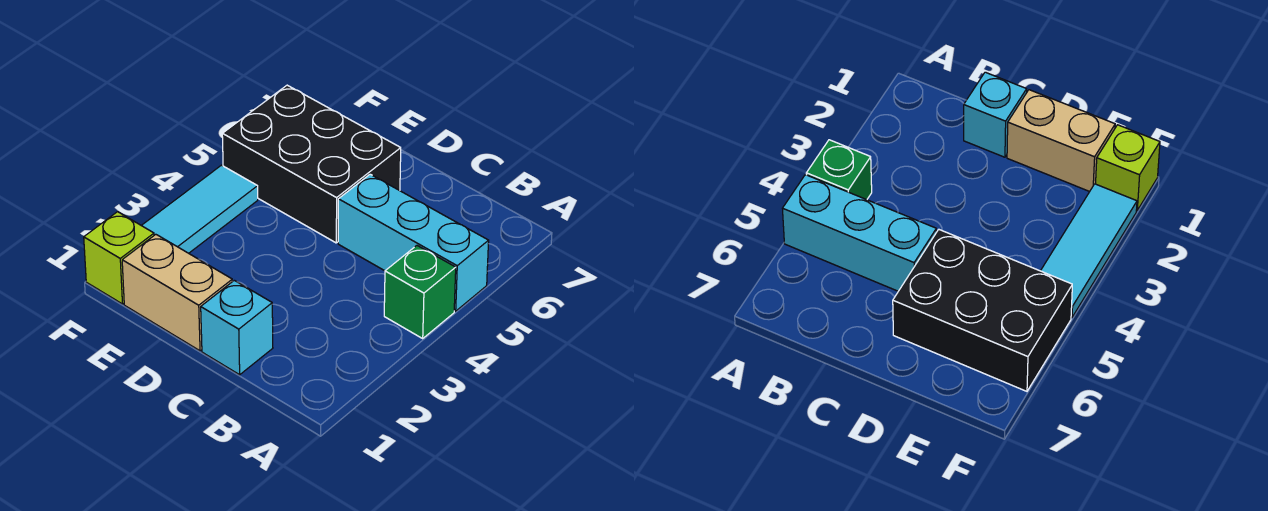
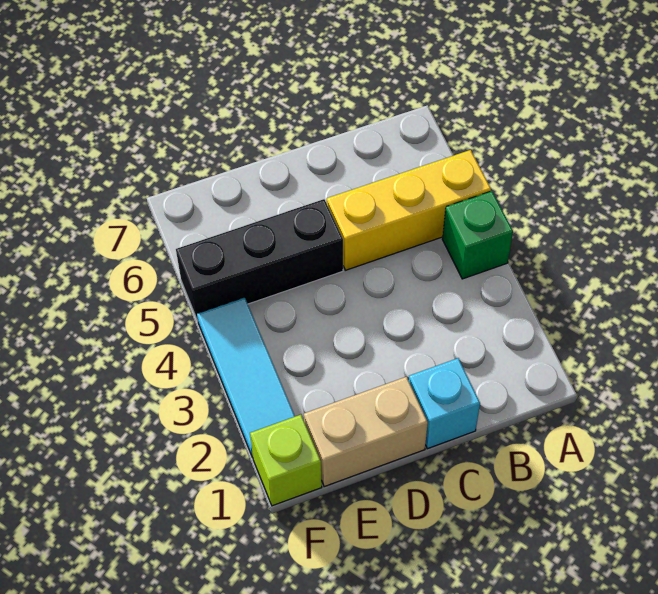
cyan 1x3 brick [338,174,489,311] -> yellow 1x3 brick [327,150,491,270]
black 2x3 brick [222,85,401,243] -> black 1x3 brick [176,199,343,321]

